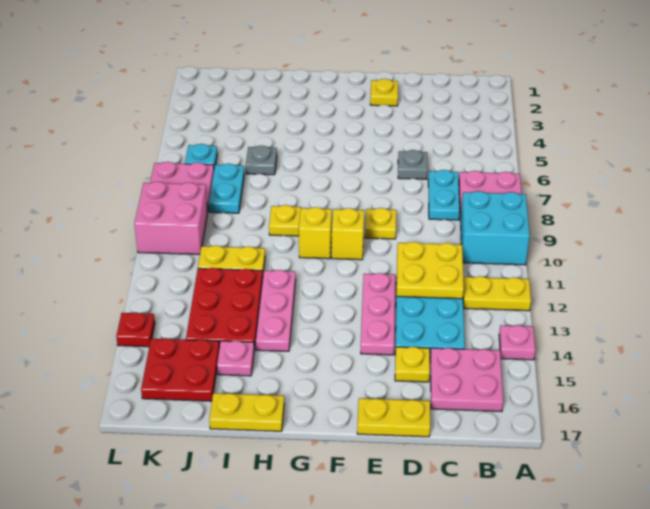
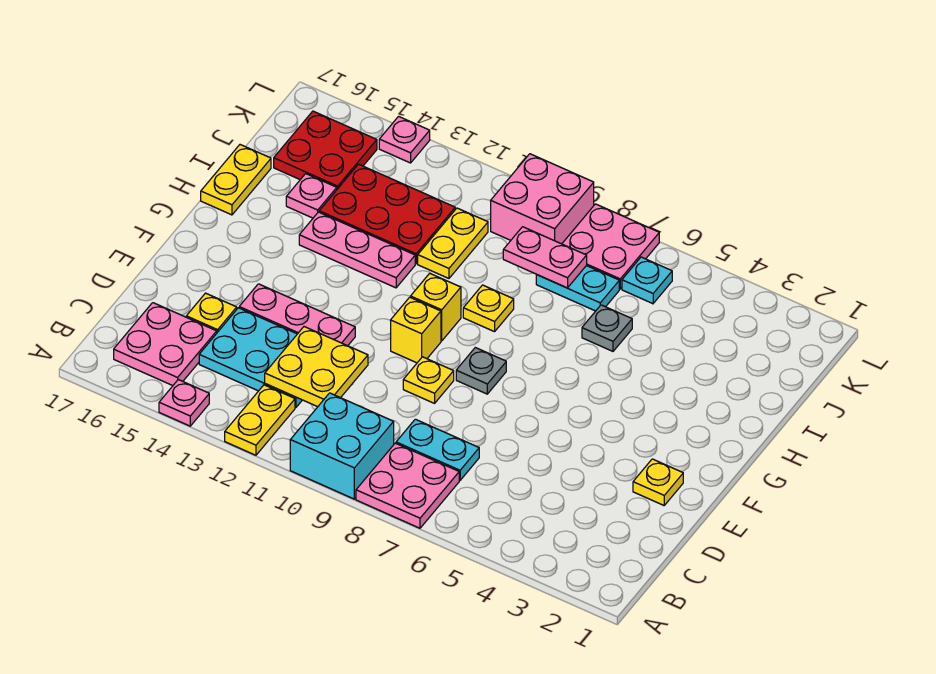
grey 1x1 plate [398,150,428,179] -> grey 1x1 plate moved to [456,348,506,394]
yellow 1x2 plate [357,398,430,437] -> none
none -> pink 1x2 plate [503,227,587,288]
red 1x1 plate [116,313,155,347] -> pink 1x1 plate [379,116,430,163]

